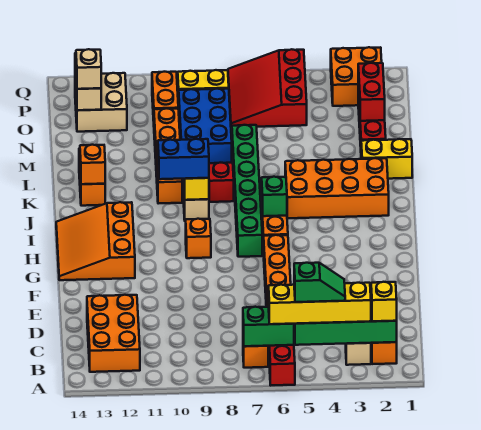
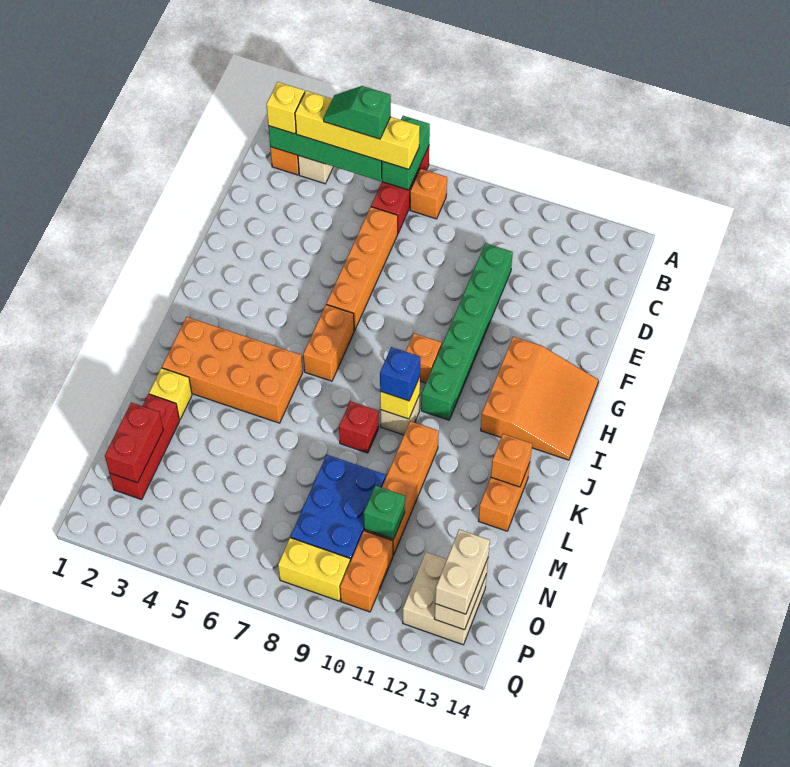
green 1x2 brick [243,307,294,346] -> green 1x2 brick turned to [382,116,430,190]
orange 2x3 brick [87,295,140,372] -> none
green 1x6 brick [232,125,262,257] -> green 1x6 brick moved to [421,243,513,420]
green 1x1 brick [262,177,287,216] -> green 1x1 brick moved to [364,486,405,539]
blue 1x2 brick [158,139,209,179] -> blue 1x1 brick [380,347,420,401]
yellow 1x2 brick [361,139,412,179] -> yellow 1x1 brick [149,368,192,420]
red 3x3 slope [228,49,307,127] -> none
tan 1x1 brick [76,49,101,89] -> tan 1x2 brick [435,529,490,614]
orange 2x2 brick [331,47,382,106] -> none

